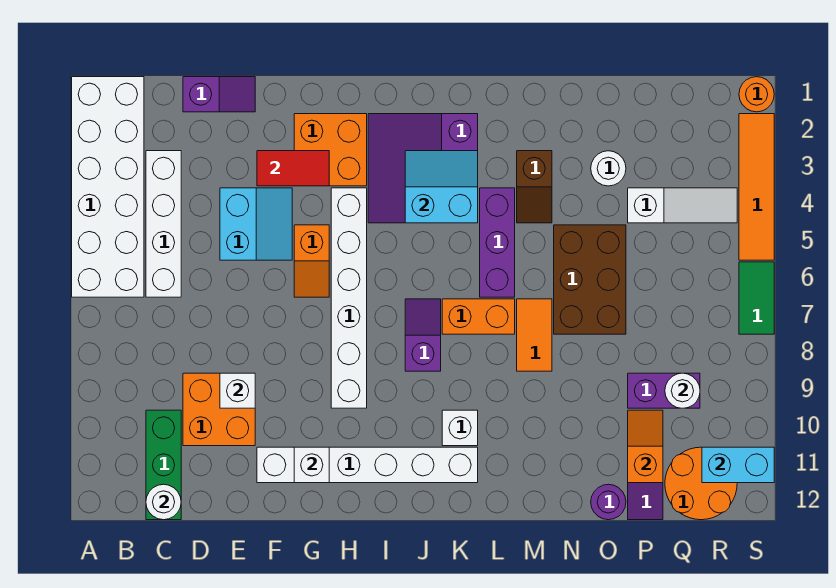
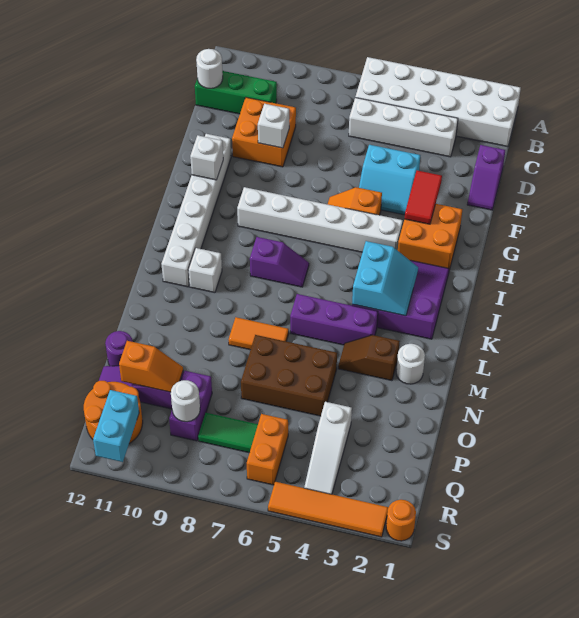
orange 1x2 brick [442,299,515,334] -> orange 1x2 brick moved to [247,414,288,485]
white 1x1 round brick [591,151,626,186] -> white 1x1 round brick moved to [396,344,425,384]
green 1x2 tile [739,262,774,334] -> green 1x2 tile moved to [198,413,258,453]

